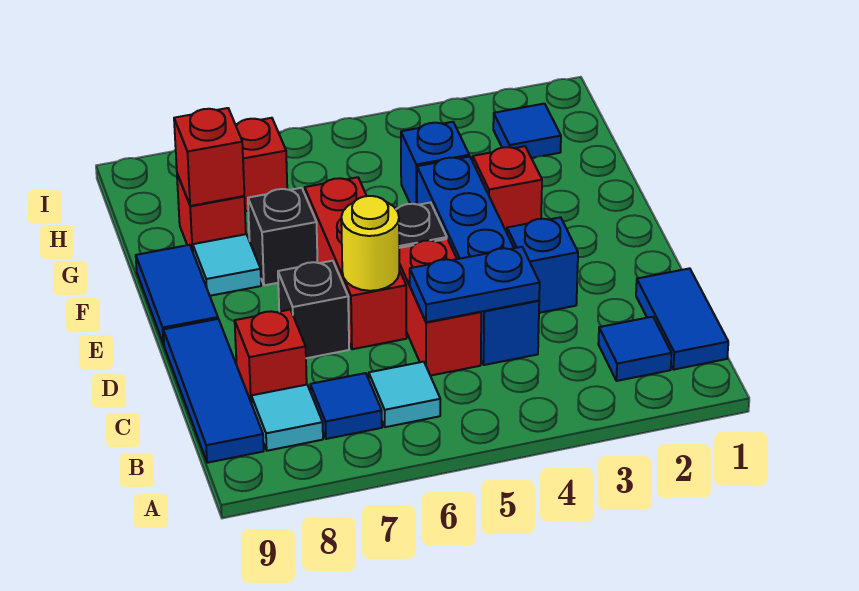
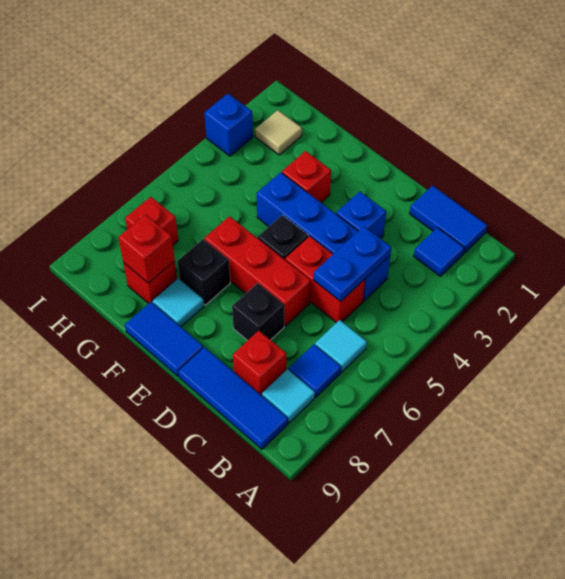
yellow 1x1 round brick [341,196,399,291] -> none
blue 1x1 brick [401,122,469,204] -> blue 1x1 brick moved to [204,94,253,156]
blue 1x1 tile [493,104,561,158] -> tan 1x1 tile [255,110,302,155]

